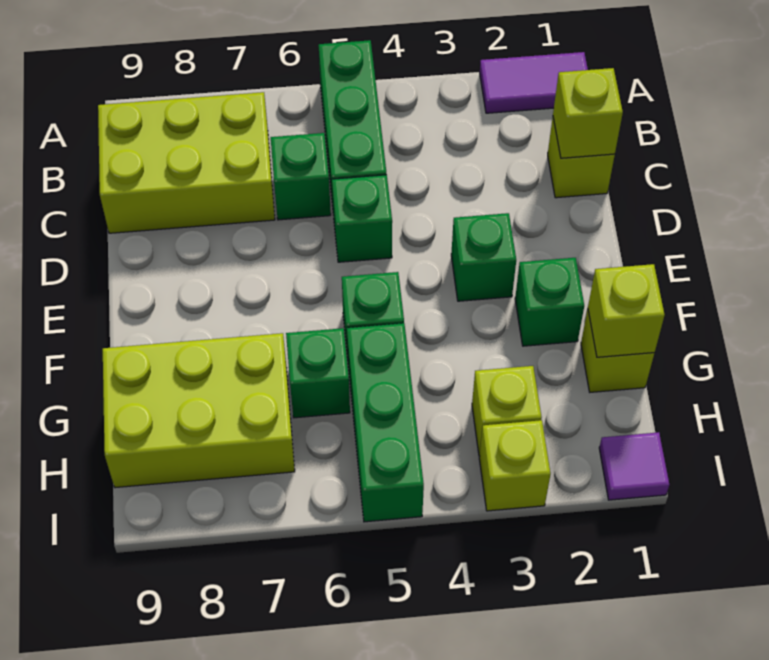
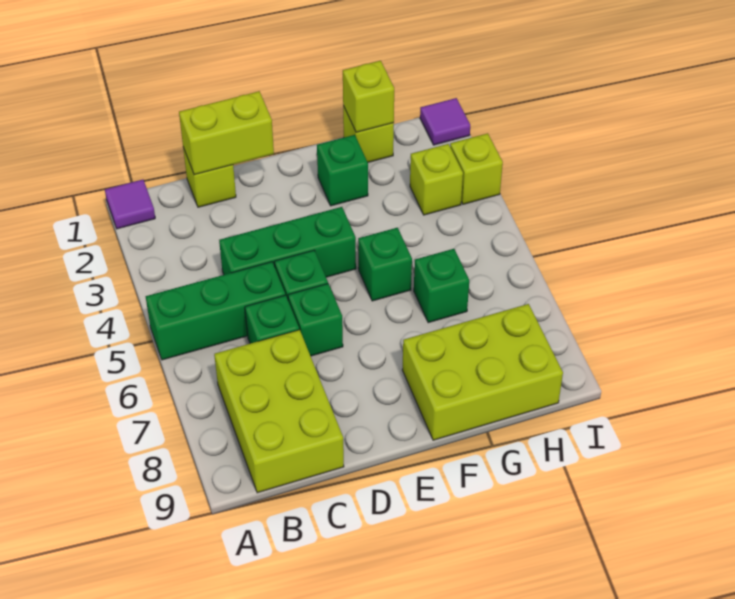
purple 1x2 tile [480,52,588,113] -> purple 1x1 tile [105,180,155,229]
lime 1x1 brick [553,68,623,158] -> lime 1x2 brick [179,91,274,175]
green 1x1 brick [451,213,516,301] -> green 1x1 brick moved to [288,284,343,356]
green 1x3 brick [347,323,424,522] -> green 1x3 brick moved to [219,207,356,277]
lime 2x3 brick [103,333,295,488] -> lime 2x3 brick turned to [402,304,563,440]

